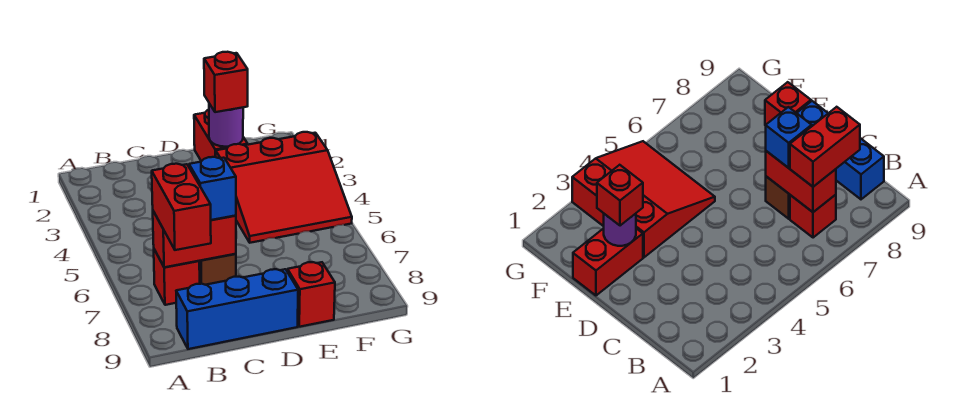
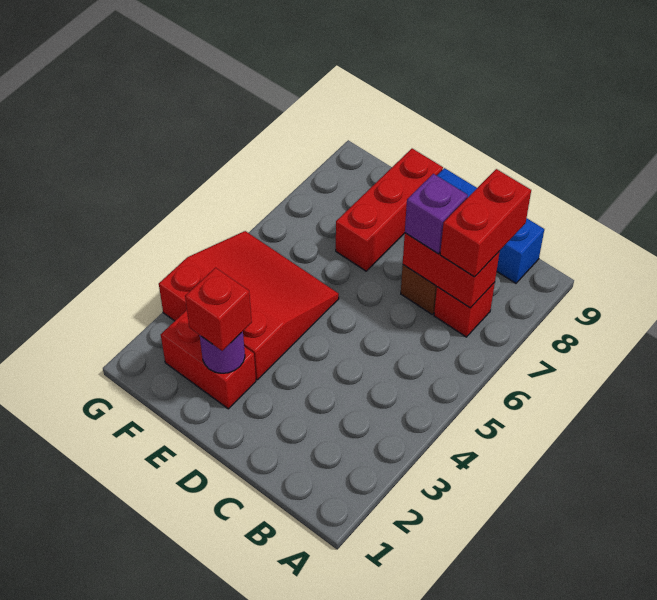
blue 1x1 brick [189,157,236,220] -> purple 1x1 brick [405,174,468,254]
red 1x2 brick [194,110,248,161] -> red 1x2 brick turned to [161,310,256,409]
red 1x1 brick [287,262,335,327] -> red 1x3 brick [336,149,443,271]

